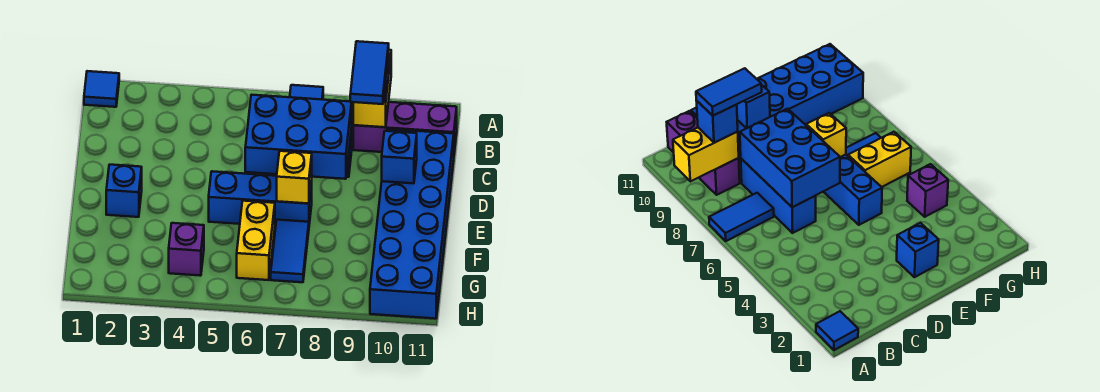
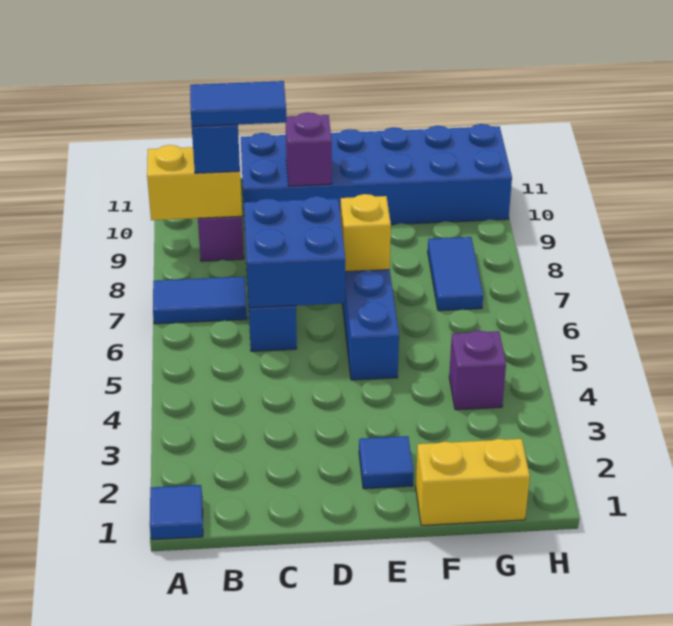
blue 2x3 brick [245,95,352,179] -> blue 2x2 brick [244,196,345,308]
blue 1x1 brick [382,131,417,183] -> purple 1x1 brick [286,112,332,186]
blue 1x1 brick [106,165,142,217] -> blue 1x1 tile [359,436,413,489]
yellow 1x2 brick [237,201,275,280] -> yellow 1x2 brick moved to [416,439,530,525]
blue 1x2 tile [271,220,309,282] -> blue 1x2 tile turned to [428,237,483,311]

